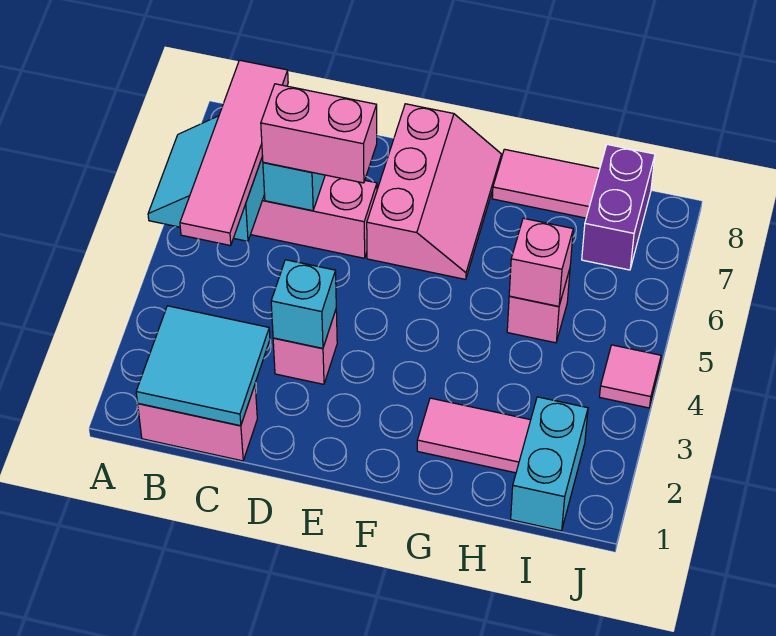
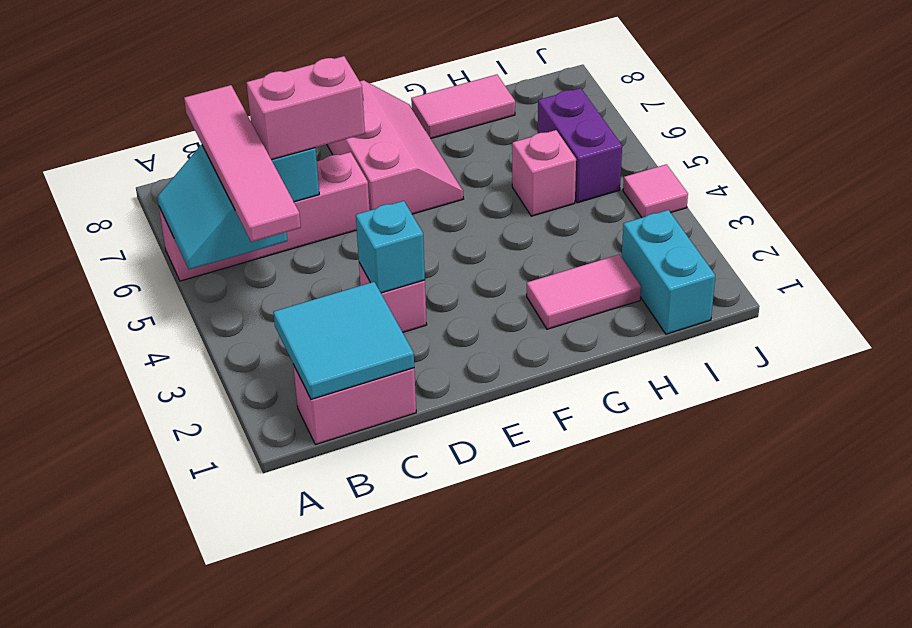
pink 1x1 brick [509,218,573,306] -> none
purple 1x2 brick [582,144,655,270] -> purple 1x2 brick moved to [538,88,622,203]

